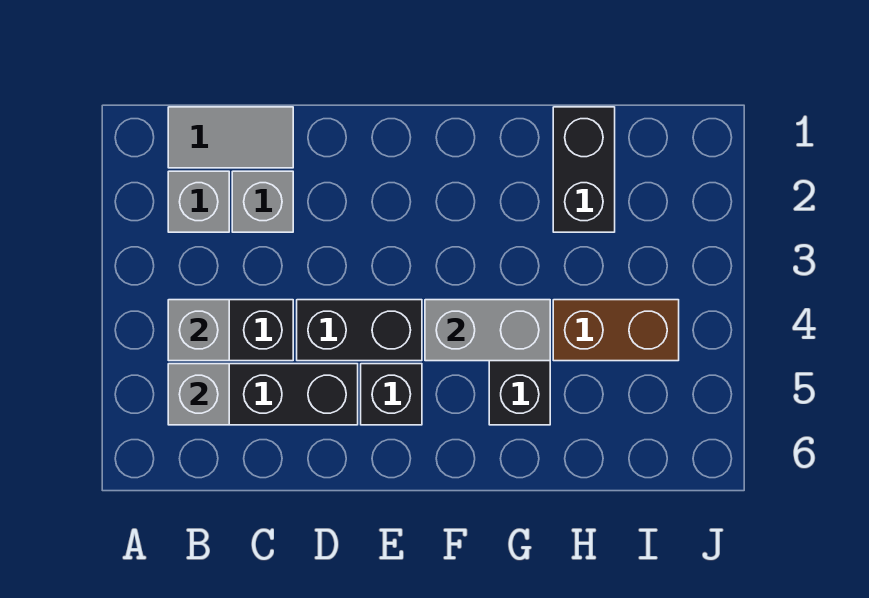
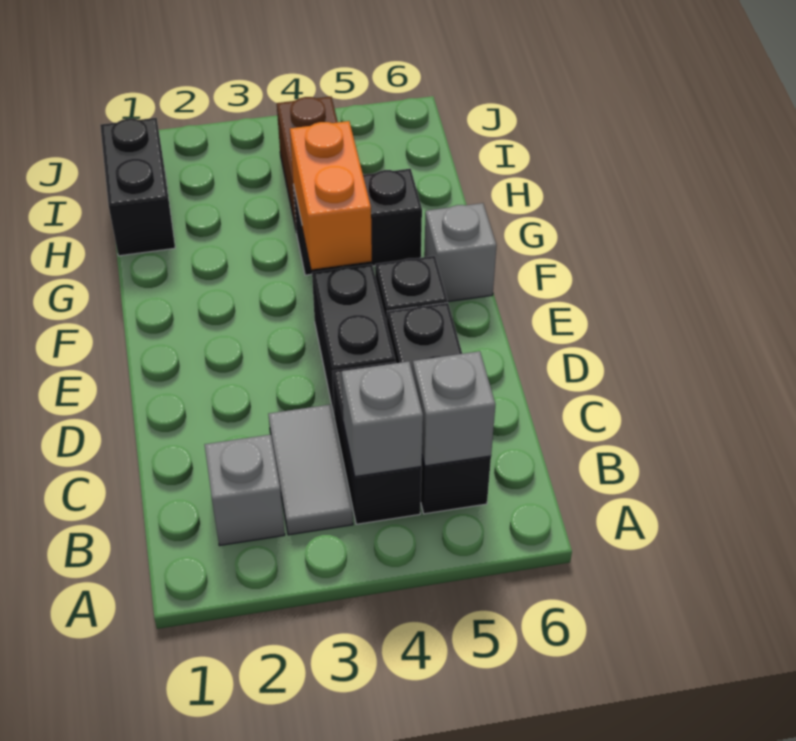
grey 1x2 tile [168,107,293,168] -> grey 1x2 tile moved to [268,404,353,535]
grey 1x1 brick [232,171,293,232] -> grey 1x1 brick moved to [424,203,497,302]
grey 1x2 brick [425,300,550,361] -> orange 1x2 brick [290,121,372,269]
black 1x2 brick [553,107,615,232] -> black 1x2 brick turned to [100,118,175,256]

